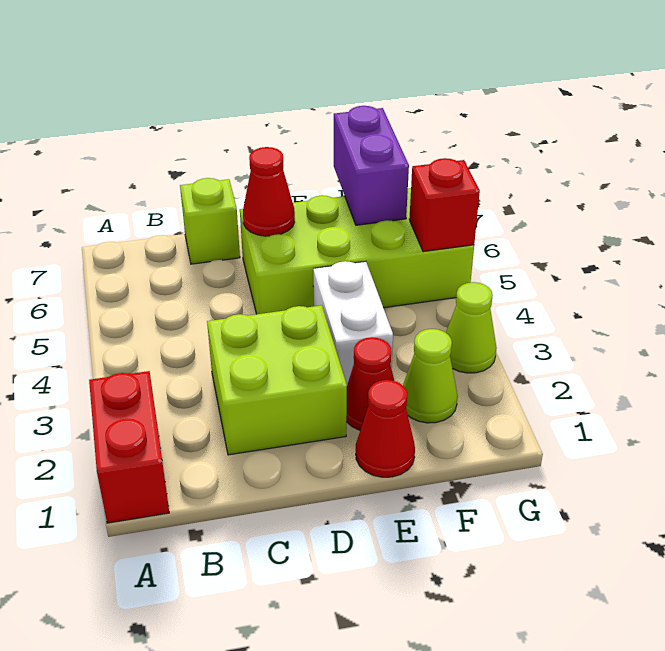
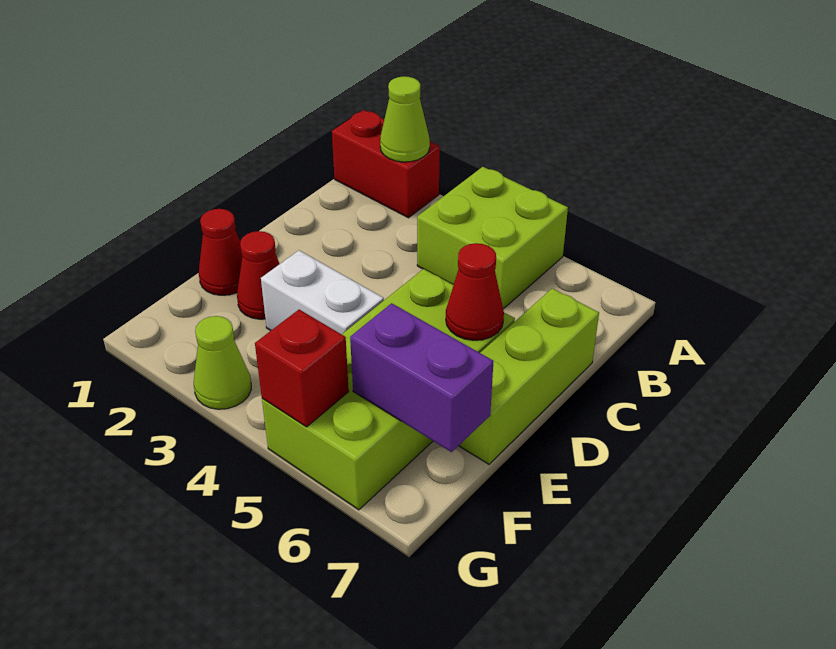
lime 2x2 brick [207,305,347,455] -> lime 2x2 brick moved to [417,167,568,309]
lime 1x1 brick [180,178,240,264] -> lime 1x3 brick [459,288,599,464]
lime 1x1 cone [403,329,458,423] -> lime 1x1 cone moved to [380,76,430,162]

